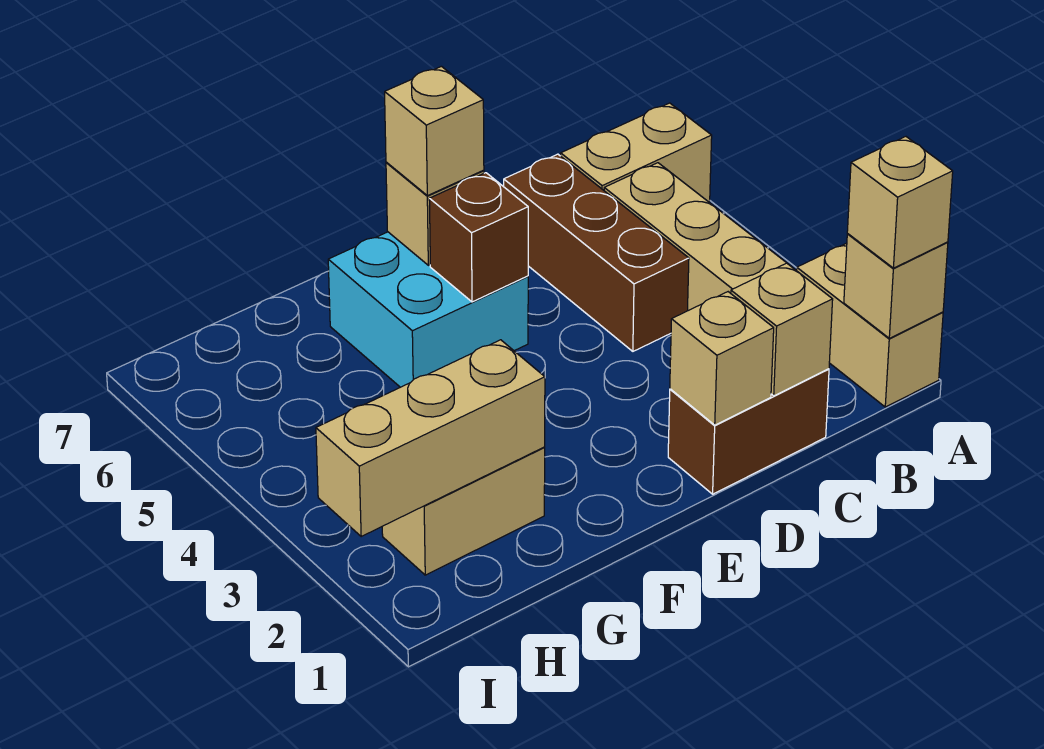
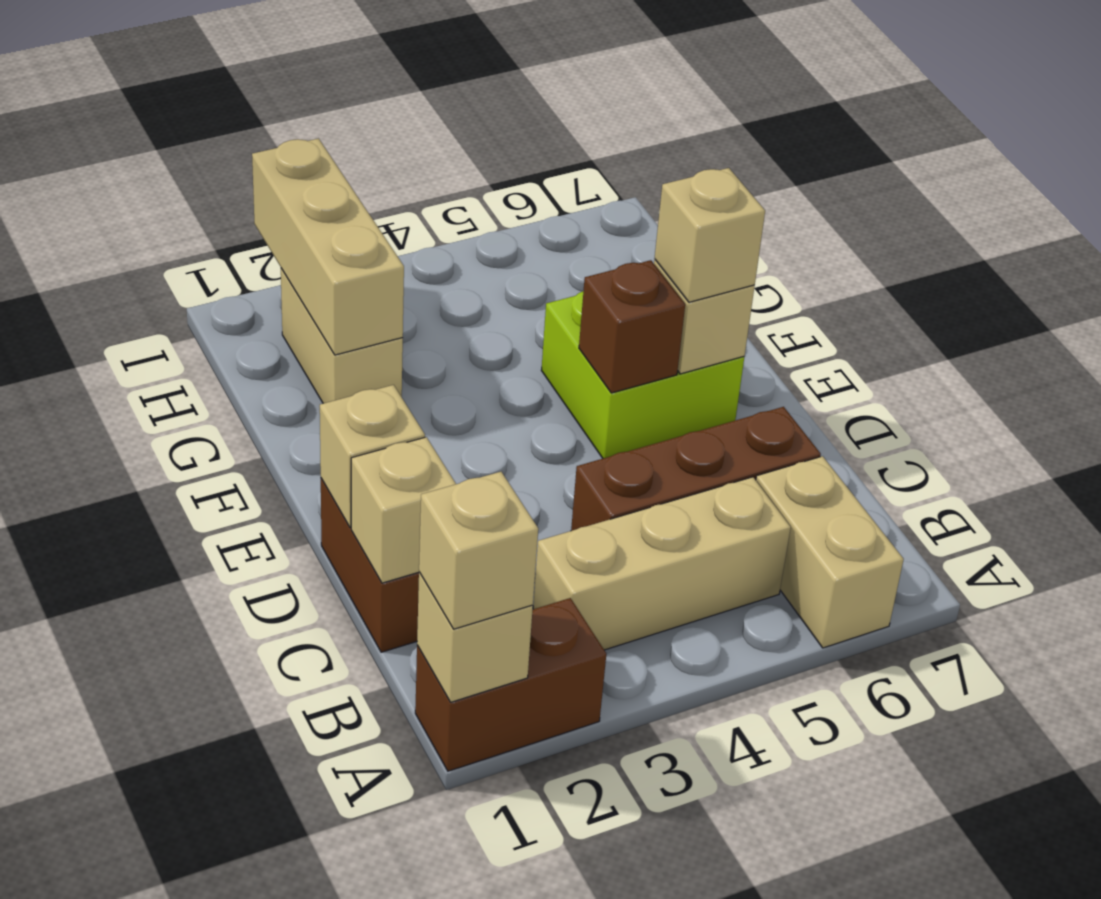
tan 1x2 brick [797,243,943,407] -> brown 1x2 brick [415,598,606,771]
cyan 2x2 brick [328,232,528,387] -> lime 2x2 brick [541,292,744,458]

